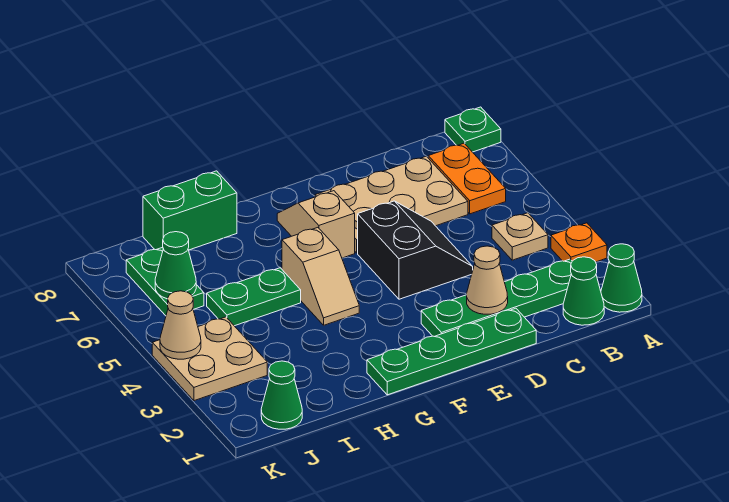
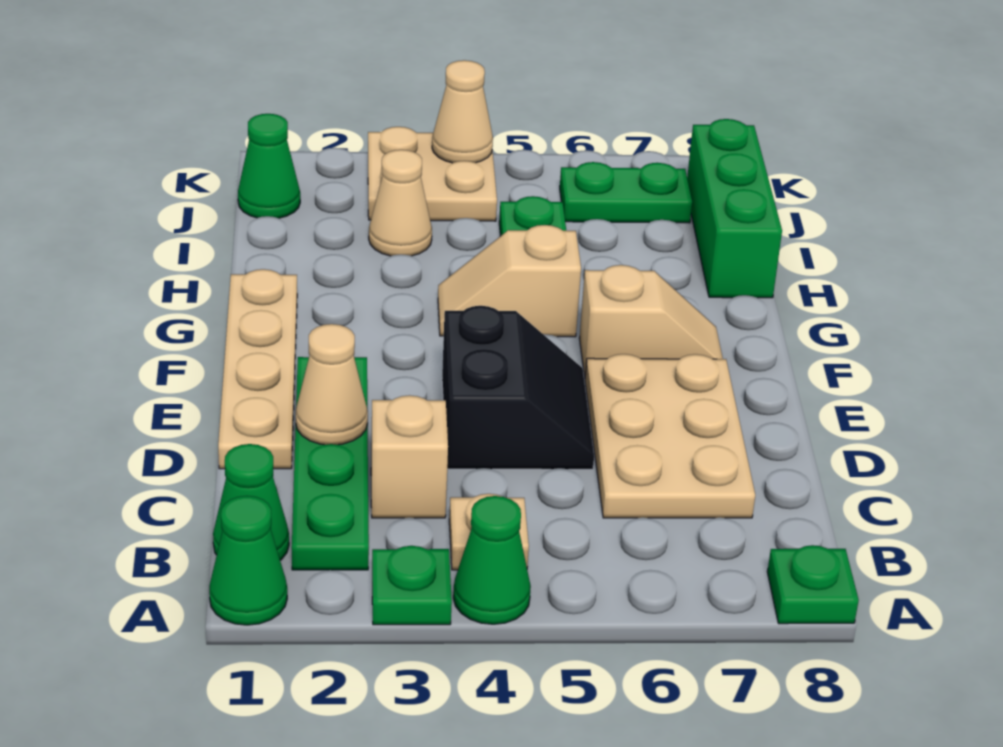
orange 1x1 plate [551,223,607,262] -> green 1x1 plate [372,546,452,625]
orange 1x2 plate [428,143,506,214] -> none
none -> tan 1x1 brick [371,395,448,518]
green 1x4 plate [367,308,536,395] -> tan 1x4 plate [218,269,297,469]
black 2x2 slope [358,201,473,299] -> black 2x2 slope turned to [442,306,594,469]
green 1x2 brick [143,171,237,250] -> green 1x3 brick [687,119,782,298]
none -> tan 1x1 cone [369,150,432,256]
green 1x1 cone [155,232,196,299] -> green 1x1 cone moved to [453,496,531,624]

